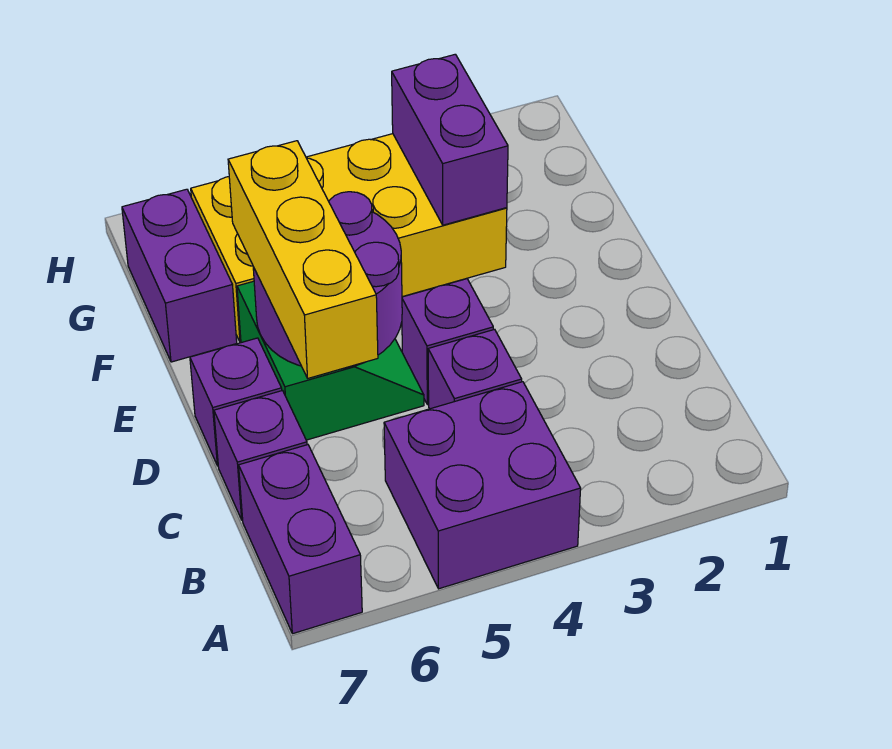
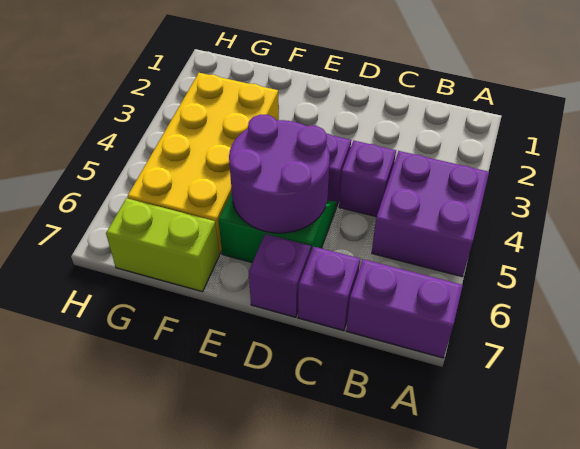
yellow 1x3 brick [228,141,378,378] -> none
purple 1x2 brick [392,54,508,225] -> none
purple 1x2 brick [122,189,237,362] -> lime 1x2 brick [106,198,219,292]

